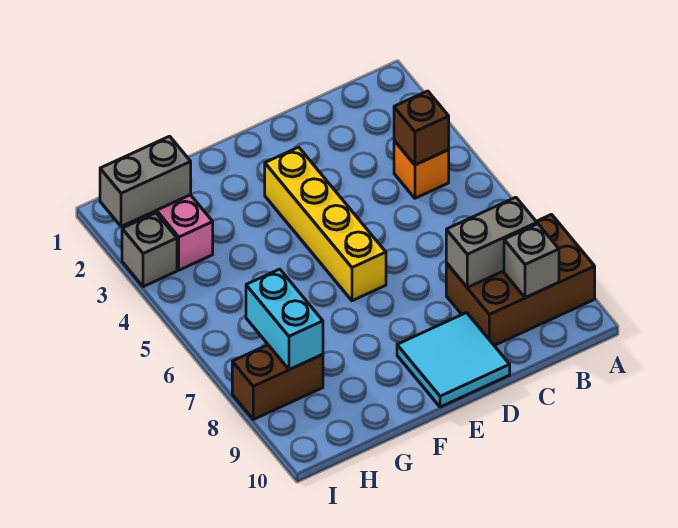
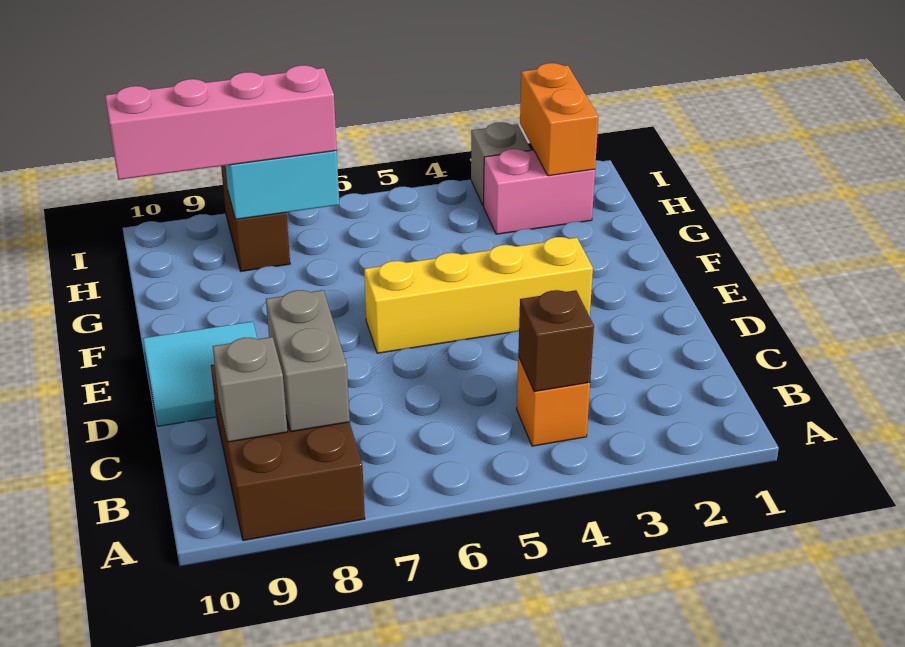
grey 1x2 brick [100,136,191,227] -> orange 1x2 brick [520,63,598,176]
none -> pink 1x4 brick [105,65,337,180]

